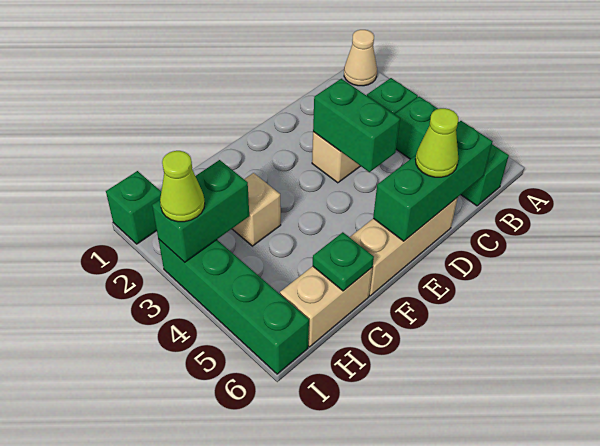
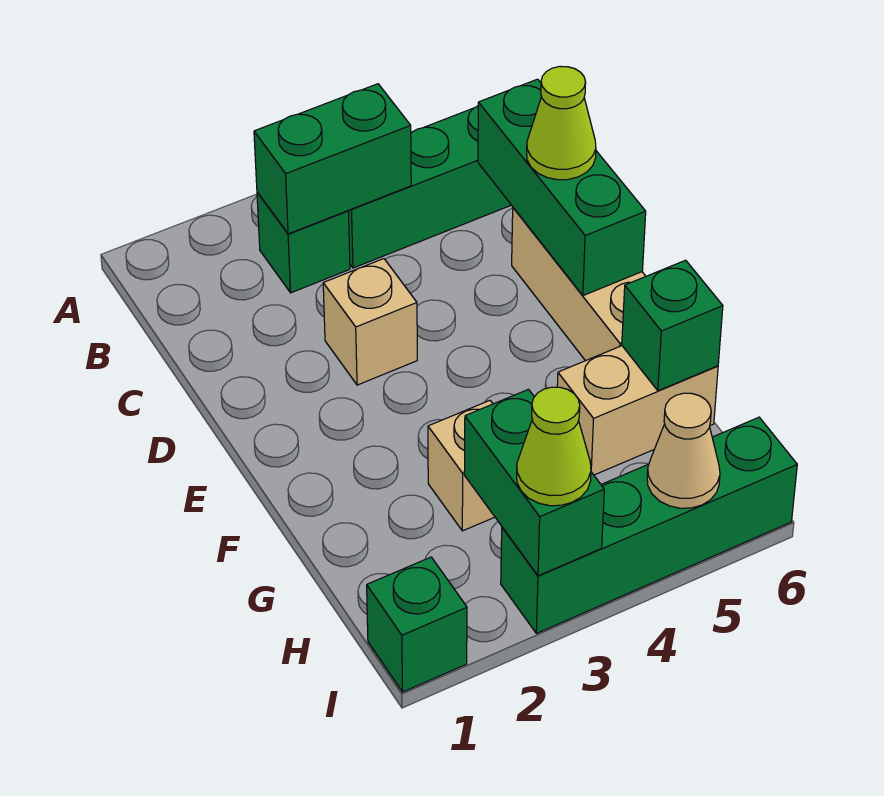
tan 1x1 cone [344,30,377,86] -> tan 1x1 cone moved to [647,393,720,508]
green 1x2 brick [313,79,400,172] -> green 1x2 brick moved to [254,84,411,234]
tan 1x2 brick [280,266,372,347] -> tan 1x2 brick turned to [557,346,718,475]
green 1x1 plate [313,232,374,291] -> green 1x1 brick [622,260,723,391]

